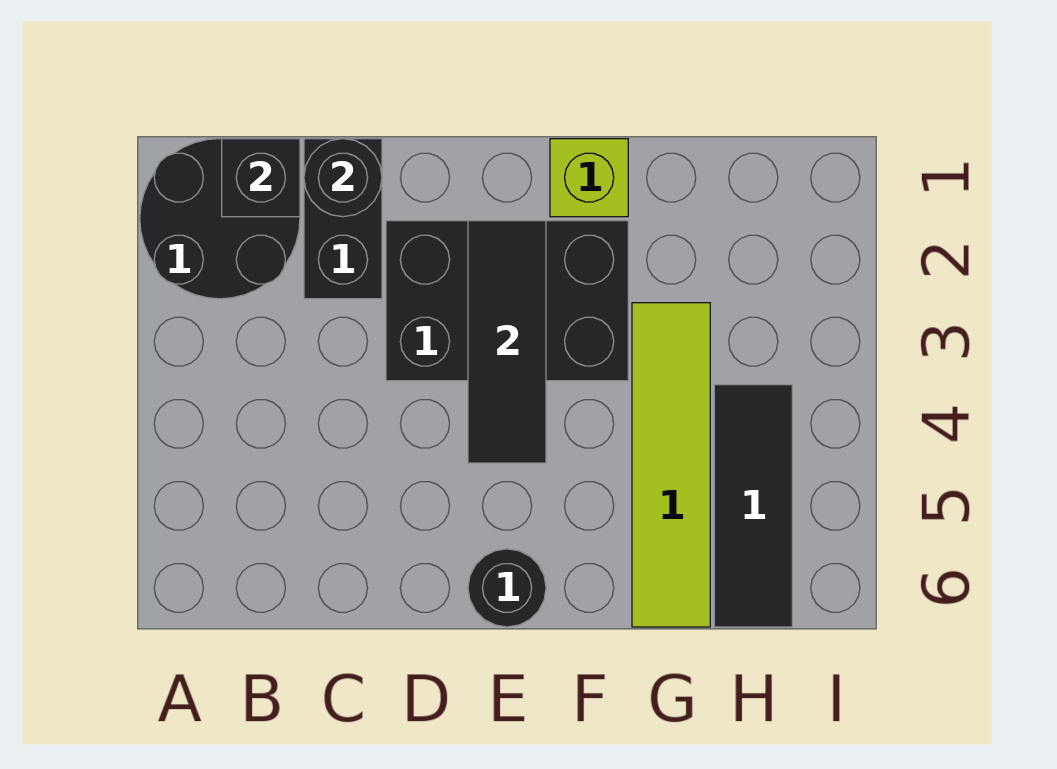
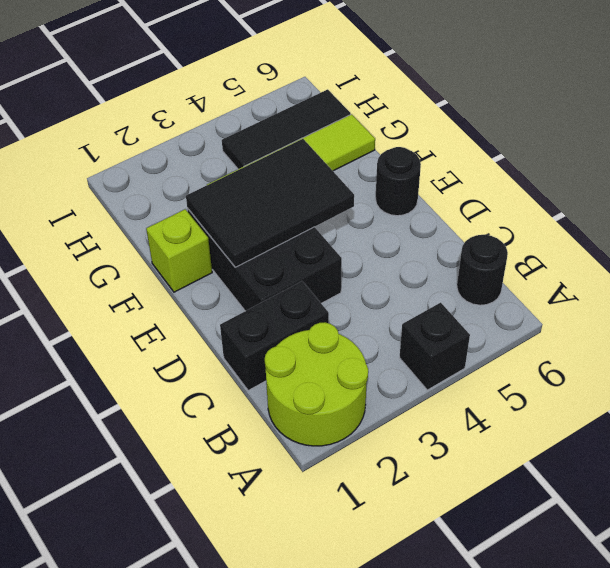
black 2x2 round brick [140,139,300,299] -> lime 2x2 round brick [265,322,368,446]
black 1x1 brick [222,139,300,217] -> black 1x1 brick moved to [399,303,470,390]
black 1x1 round brick [304,139,382,217] -> black 1x1 round brick moved to [457,235,508,305]
black 1x3 tile [468,221,546,463] -> black 2x3 tile [186,139,354,267]

